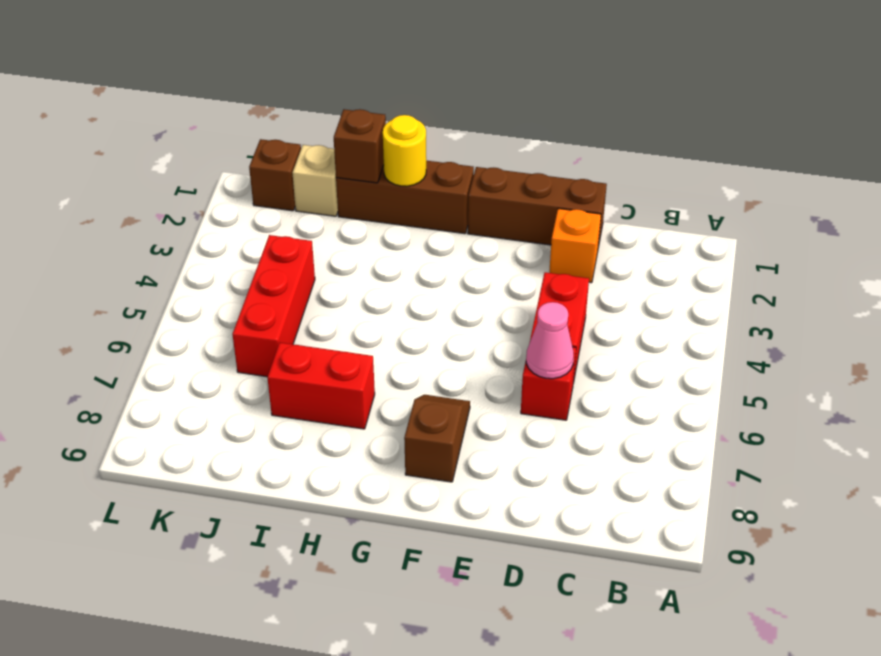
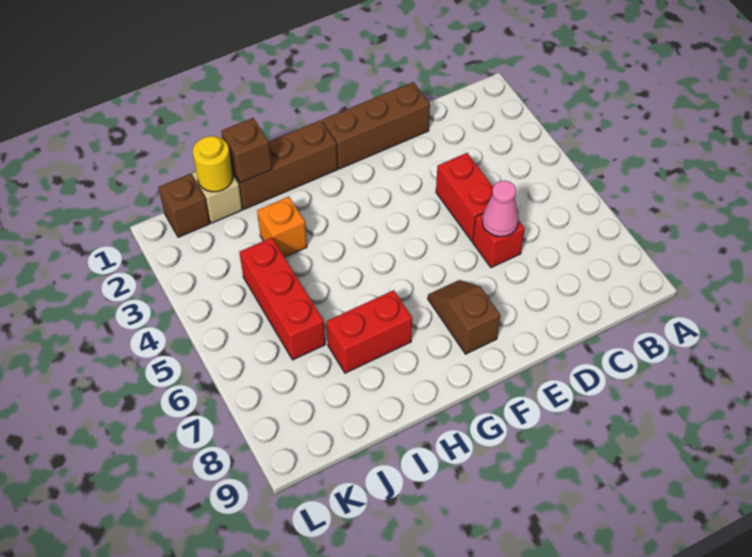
orange 1x1 brick [549,208,601,283] -> orange 1x1 brick moved to [257,197,307,257]
yellow 1x1 round brick [383,115,426,186] -> yellow 1x1 round brick moved to [193,136,233,192]

